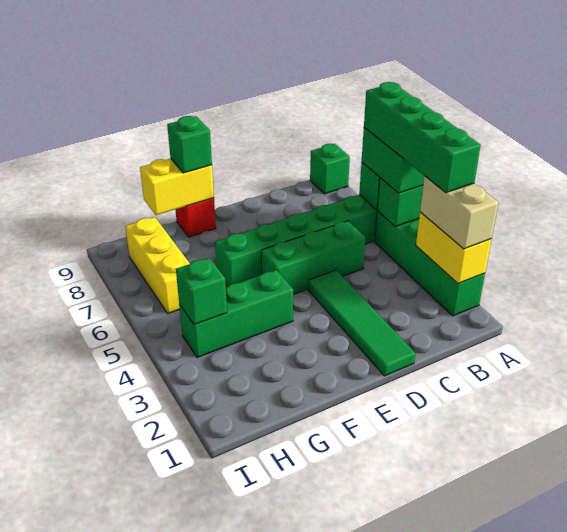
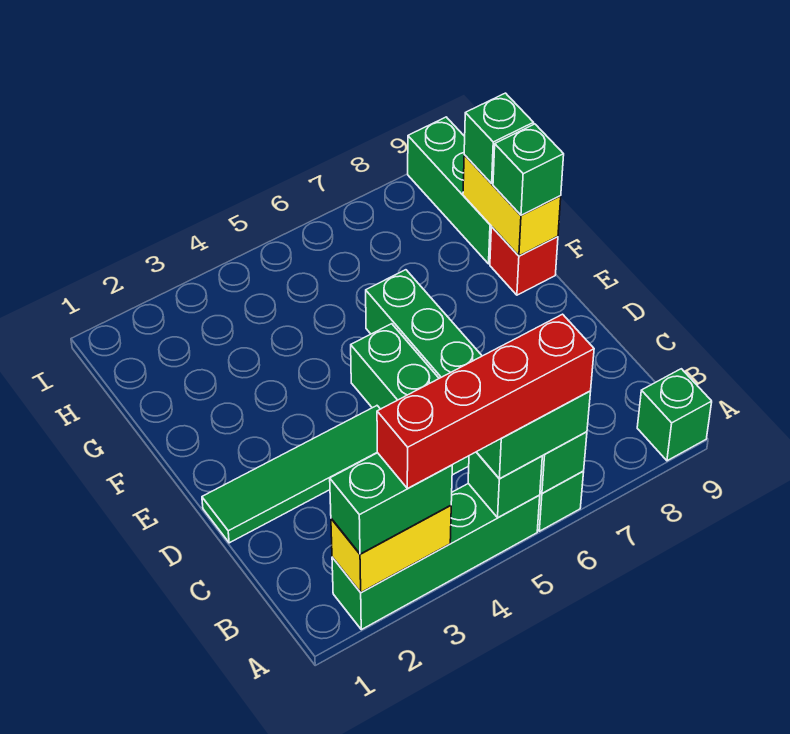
tan 1x2 brick [420,176,499,249] -> green 1x2 brick [330,453,452,554]
green 1x4 brick [364,82,481,193] -> red 1x4 brick [377,314,594,488]
green 1x3 brick [179,270,293,357] -> green 1x3 brick moved to [408,117,492,264]
green 1x1 brick [176,258,227,325] -> green 1x1 brick moved to [464,93,534,184]
yellow 1x3 brick [125,217,190,313] -> none

